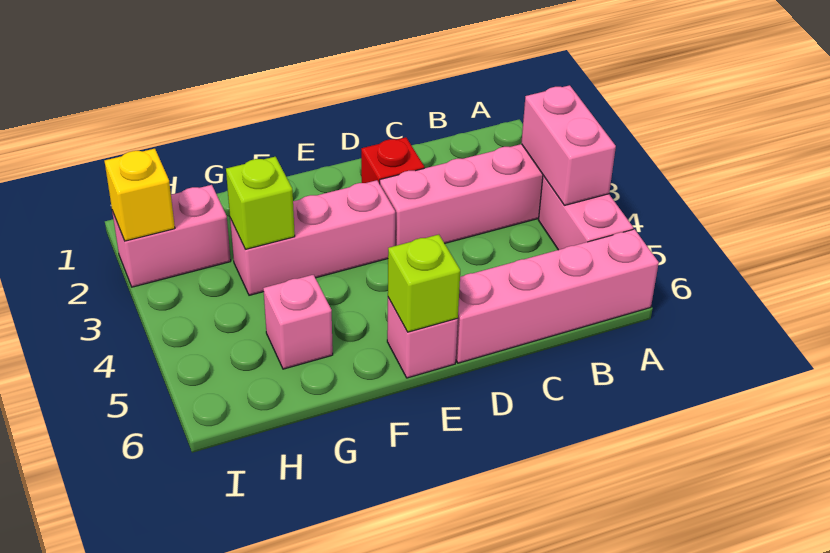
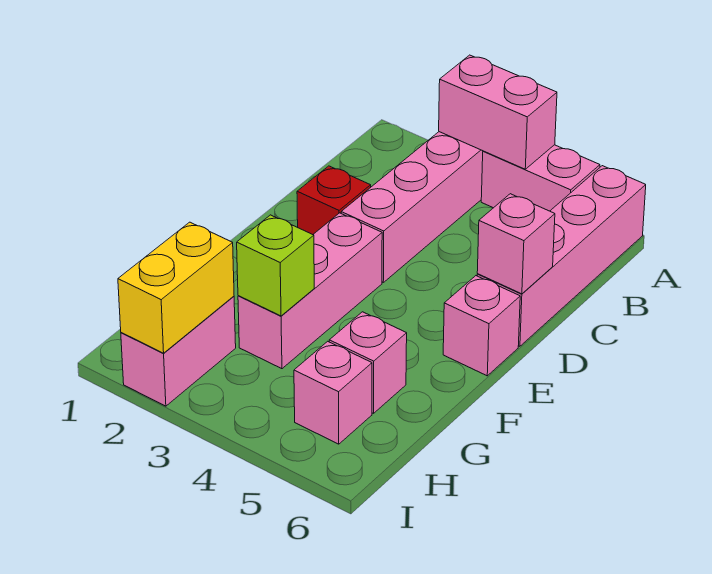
none -> pink 1x1 brick [477,194,555,294]
lime 1x1 brick [388,235,460,332] -> none
none -> pink 1x1 brick [294,341,372,444]
yellow 1x1 brick [105,149,175,241] -> yellow 1x2 brick [118,222,234,353]

